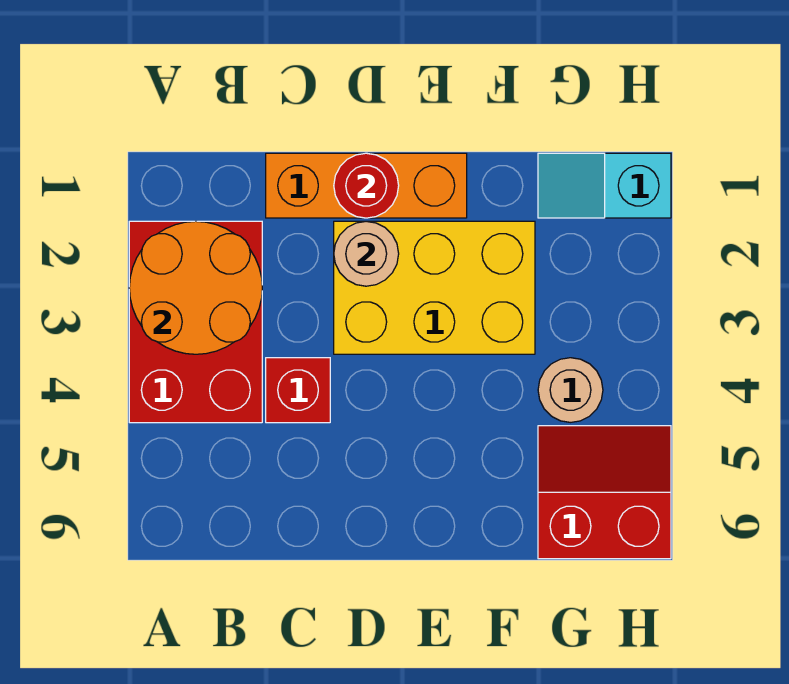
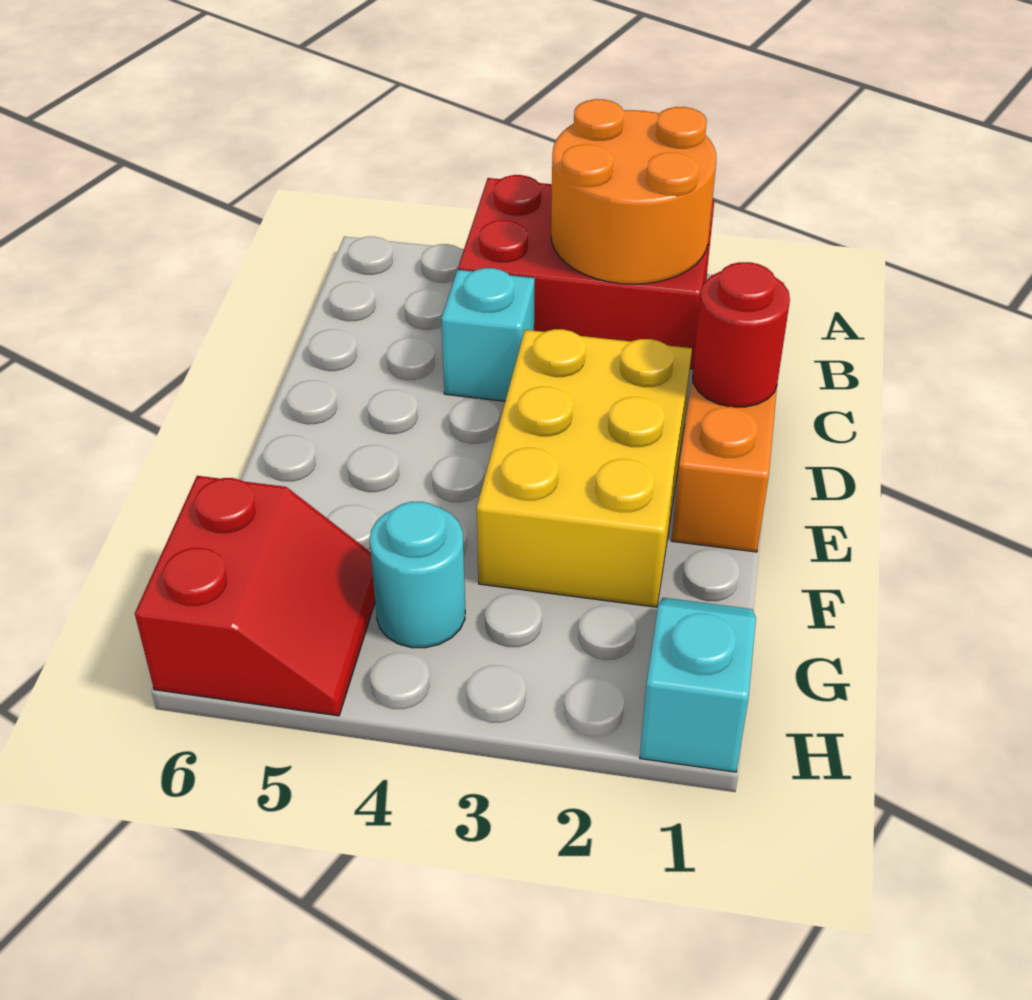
red 1x1 brick [266,358,330,423] -> cyan 1x1 brick [441,268,535,401]
tan 1x1 round brick [334,221,399,286] -> none
tan 1x1 round brick [538,358,603,422] -> cyan 1x1 round brick [370,502,465,648]

